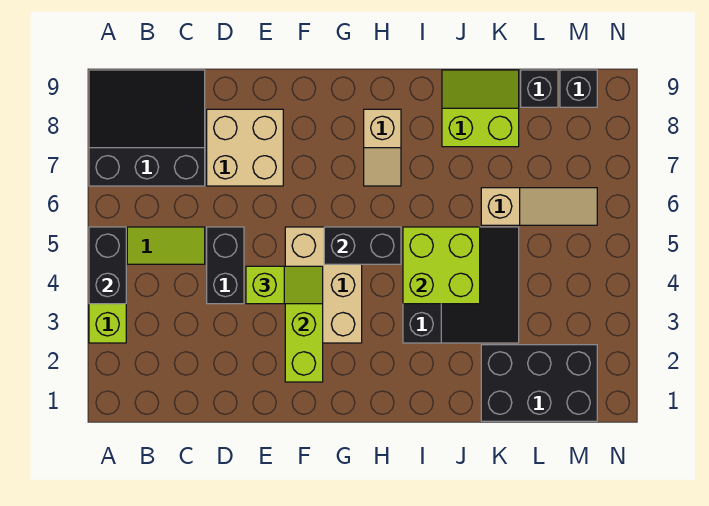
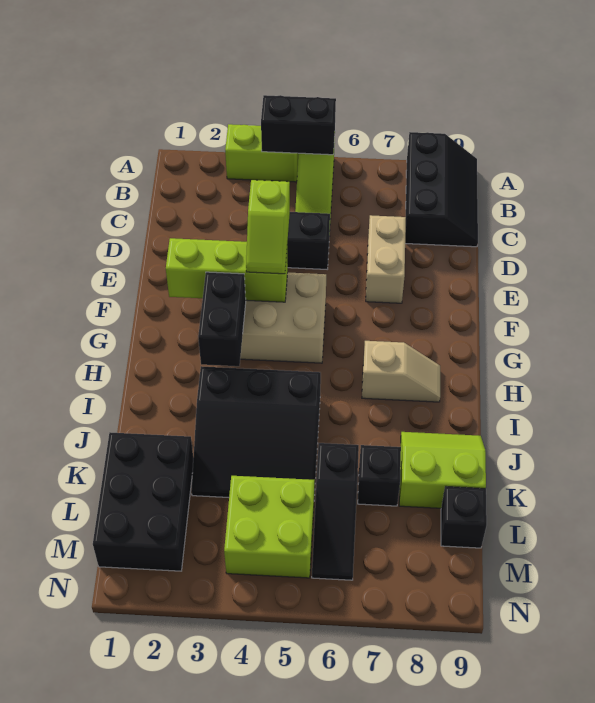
black 3x3 slope [89,70,205,186] -> black 2x3 slope [405,132,478,247]
tan 2x2 brick [207,109,283,186] -> tan 1x2 brick [366,215,406,303]
black 1x2 brick [324,227,401,264] -> black 1x2 brick moved to [198,272,246,366]
tan 1x2 slope [364,109,401,186] -> tan 1x2 slope turned to [362,341,440,402]
lime 2x2 brick [403,227,480,304] -> lime 2x2 brick moved to [224,476,314,578]
lime 2x2 slope [442,70,519,147] -> lime 2x2 slope turned to [399,432,486,508]
tan 1x3 slope [481,188,597,225] -> black 1x3 slope [312,443,359,580]
black 1x1 brick [560,70,597,107] -> black 1x1 brick moved to [358,445,401,506]

